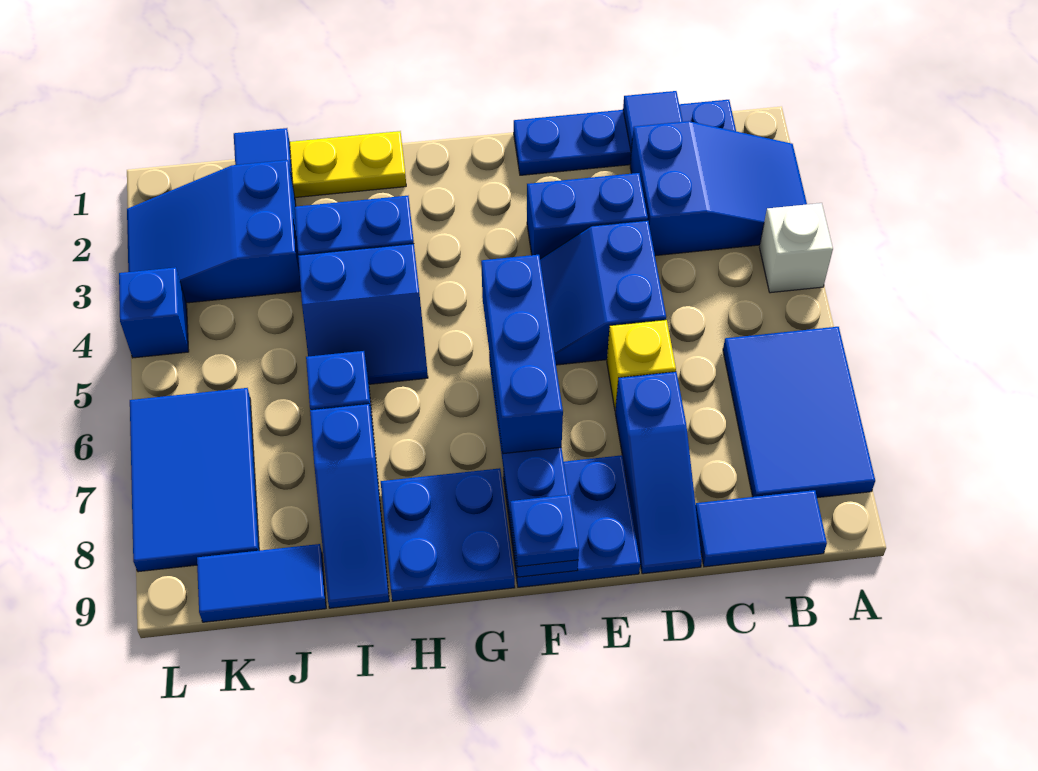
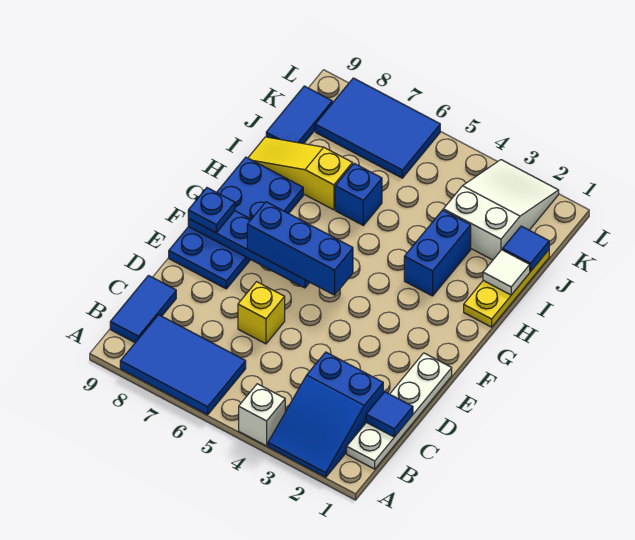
blue 1x4 plate [514,100,736,175] -> white 1x4 plate [347,353,452,469]
blue 1x2 brick [527,173,648,259] -> none
blue 2x2 slope [540,220,666,365] -> none
blue 1x3 slope [615,372,702,574] -> none
blue 2x2 slope [298,244,428,384] -> none
none -> white 1x1 tile [483,250,530,295]
blue 1x3 slope [310,404,389,608] -> yellow 1x3 slope [248,137,352,210]
blue 2x3 slope [127,160,301,303] -> white 2x3 slope [443,160,559,260]
blue 1x1 brick [119,267,189,358] -> none

